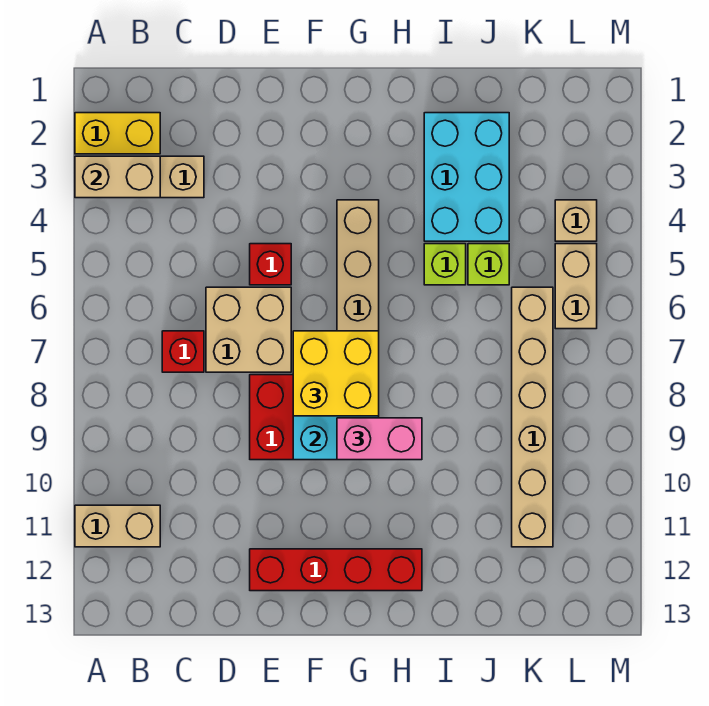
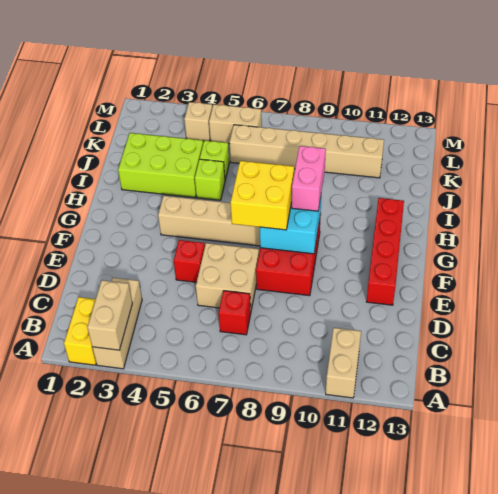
cyan 2x3 brick [424,113,509,241] -> lime 2x3 brick [118,133,203,198]

